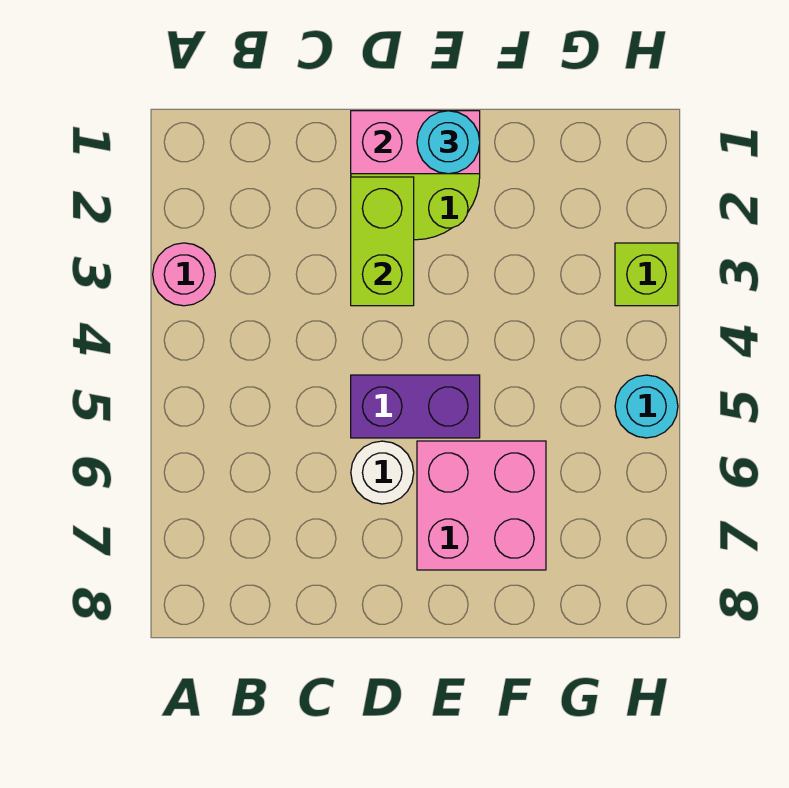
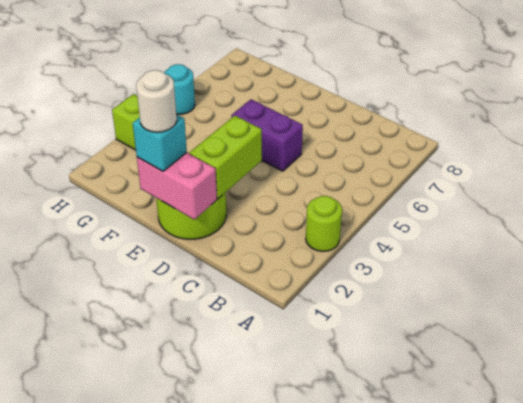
pink 1x1 round brick [153,243,215,306] -> lime 1x1 round brick [306,196,342,251]
white 1x1 round brick [351,441,414,504] -> white 1x1 round brick moved to [136,70,177,132]
cyan 1x1 round brick [417,111,480,174] -> cyan 1x1 brick [133,114,187,171]
pink 2x2 brick [417,441,546,570] -> none

